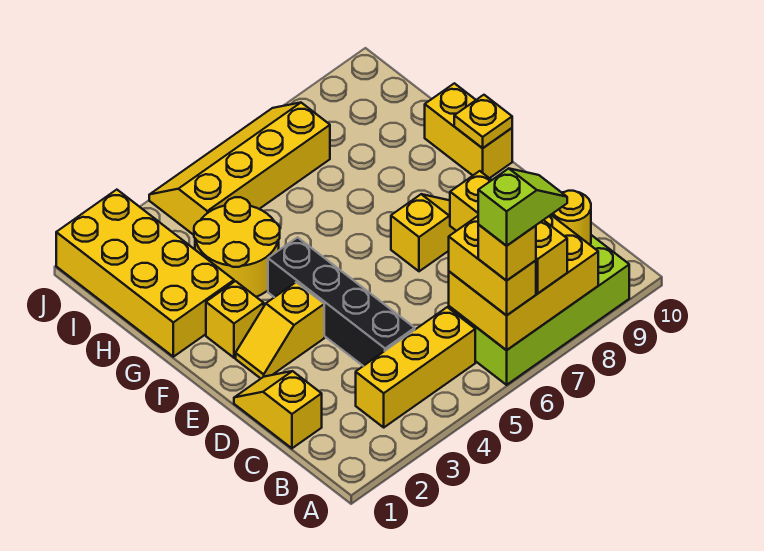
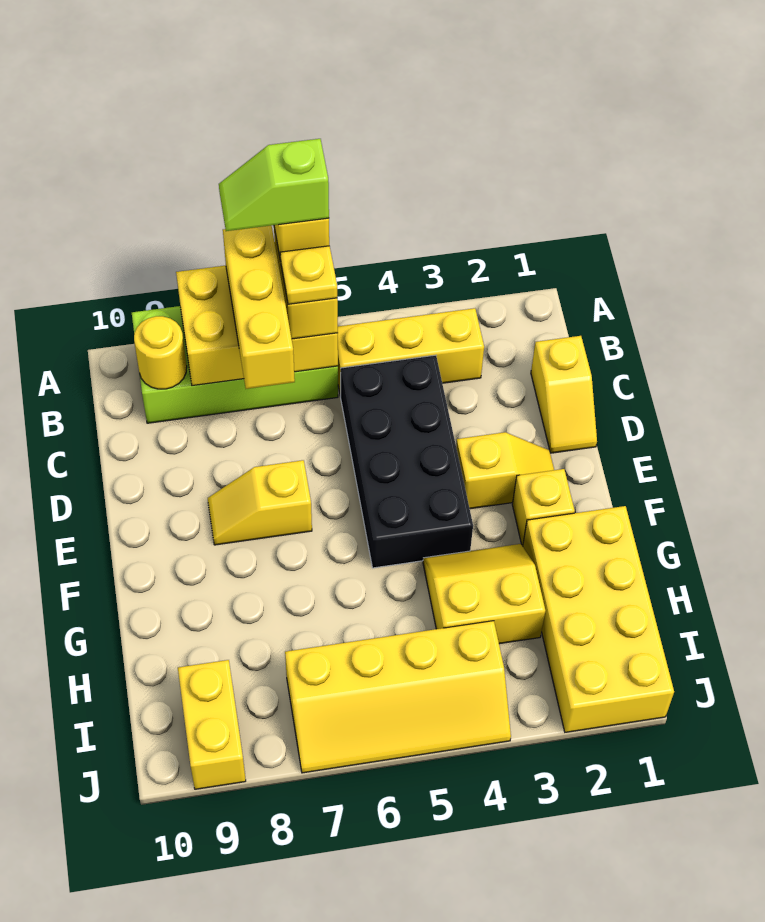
black 1x4 brick [268,237,415,366] -> black 2x4 brick [341,355,473,568]
yellow 1x2 brick [425,83,512,178] -> yellow 1x2 brick moved to [178,660,246,789]
yellow 1x1 plate [454,95,512,148] -> yellow 1x1 plate moved to [280,246,337,304]
yellow 2x2 round brick [194,197,280,297] -> yellow 2x2 slope [423,544,545,644]

